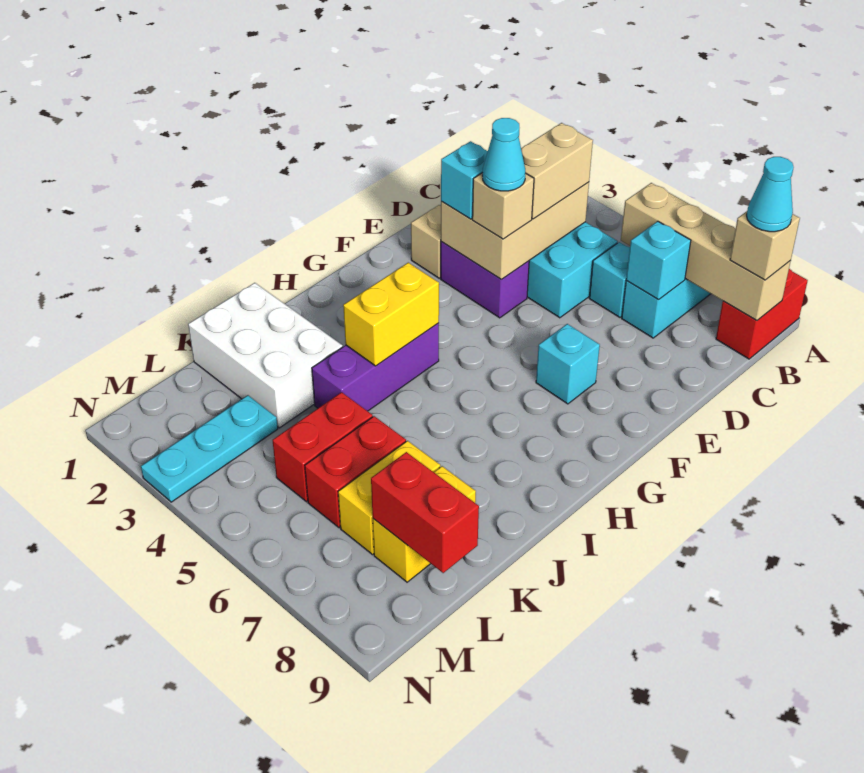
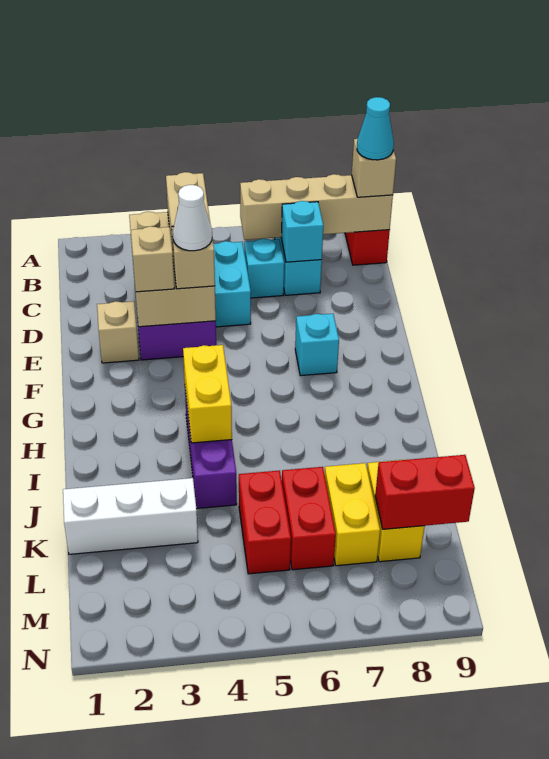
cyan 1x1 brick [441,141,488,219] -> tan 1x1 brick [131,226,174,292]
cyan 1x1 cone [482,118,526,191] -> white 1x1 cone [173,185,212,251]
white 2x3 brick [188,283,343,428] -> white 1x3 brick [63,478,198,554]
cyan 1x3 plate [141,395,278,502] -> none

